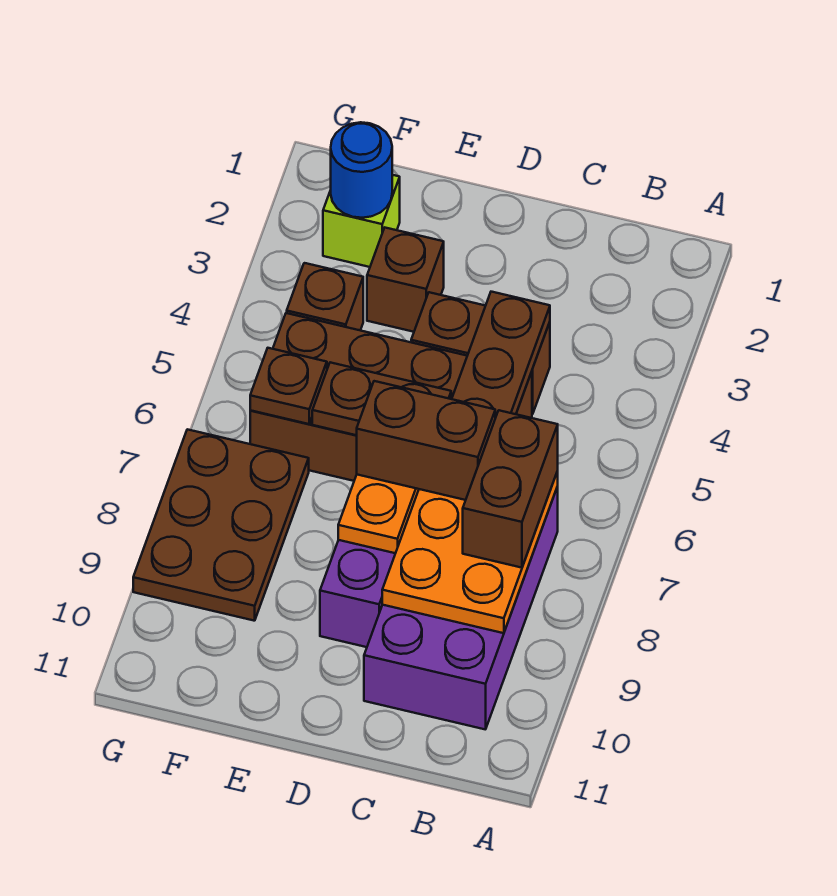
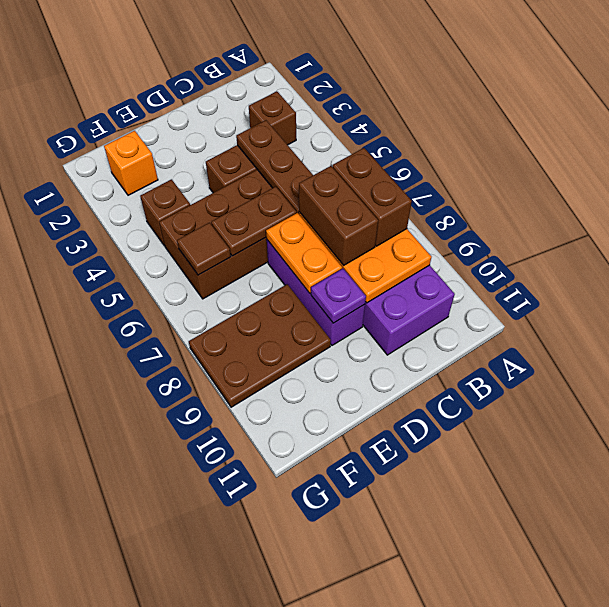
brown 1x2 brick [356,381,495,500] -> brown 1x2 brick turned to [299,166,378,265]
none -> purple 1x1 plate [311,269,366,323]
brown 1x1 brick [367,228,444,332] -> brown 1x1 brick moved to [249,91,296,145]
lime 1x1 brick [323,175,400,267] -> orange 1x1 brick [104,131,158,195]
blue 1x1 round brick [331,122,392,218] -> none
brown 1x1 plate [250,348,327,424] -> brown 1x1 tile [177,223,231,275]
brown 2x3 plate [133,429,309,621] -> brown 2x3 plate turned to [189,284,331,407]

